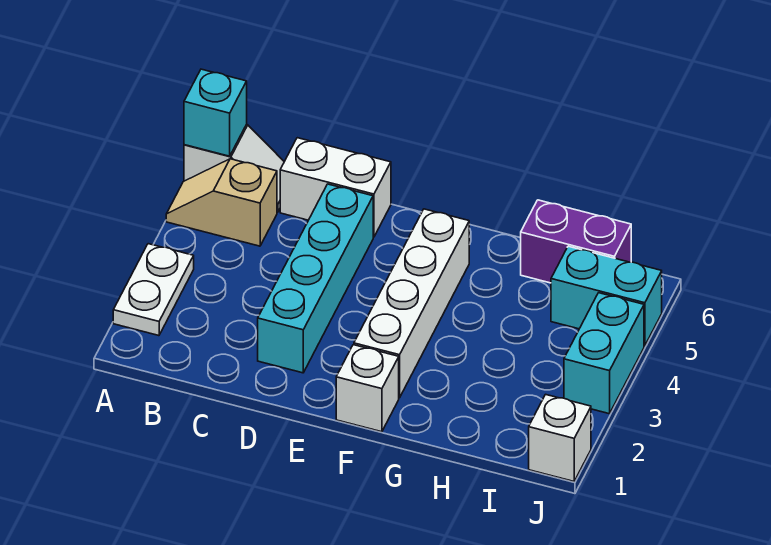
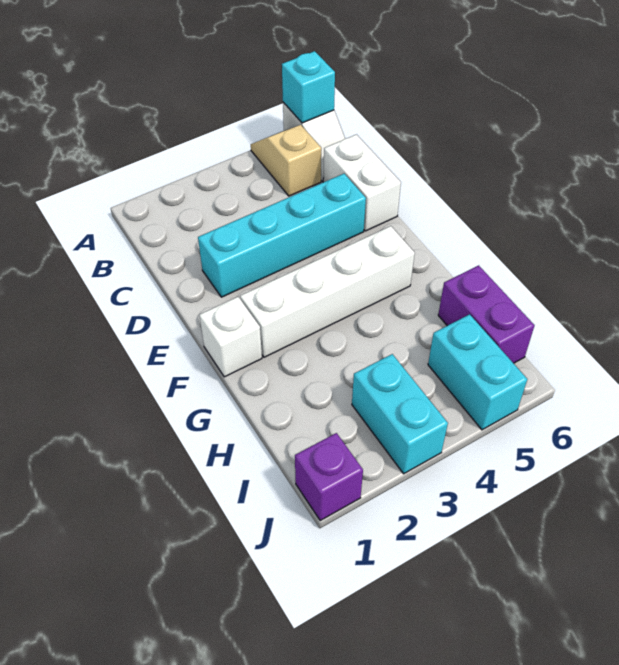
white 1x2 plate [113,244,194,336] -> none
white 1x1 brick [529,394,591,481] -> purple 1x1 brick [295,433,363,520]
cyan 1x2 brick [564,293,644,414] -> cyan 1x2 brick turned to [352,354,448,474]

